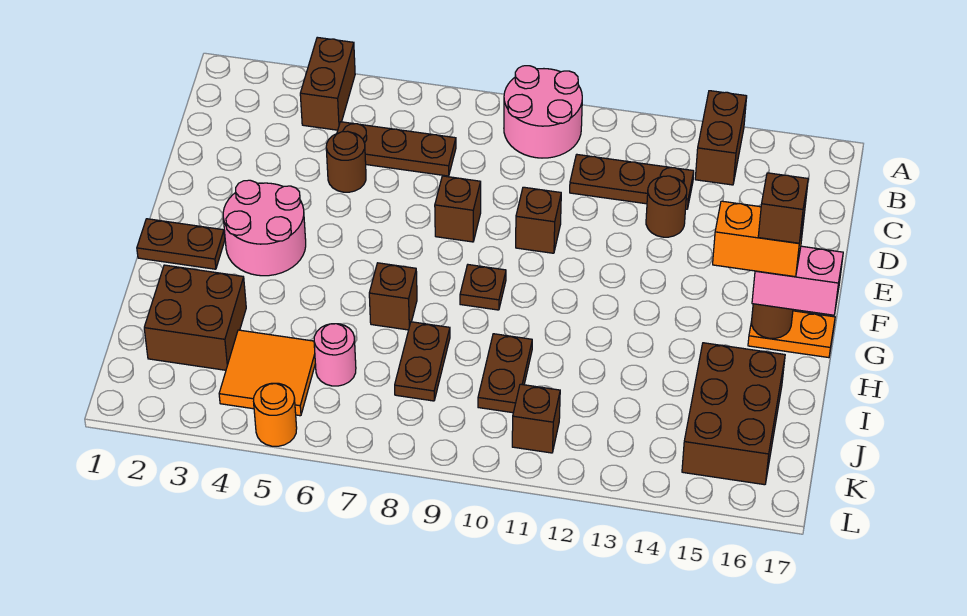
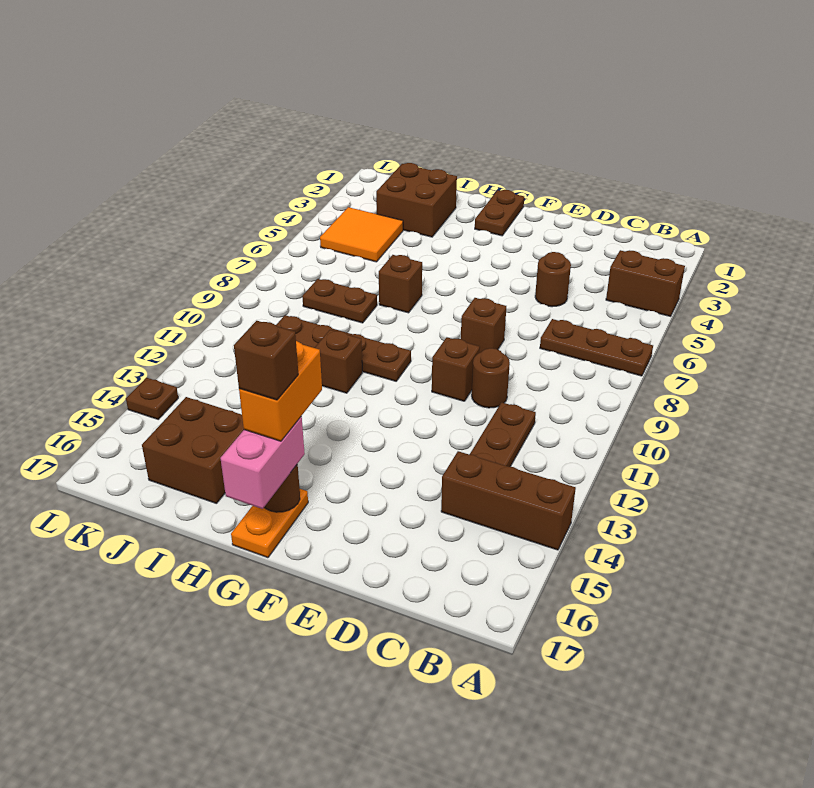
pink 2x2 round brick [504,66,582,158] -> none
brown 1x2 brick [695,91,747,185] -> brown 1x3 brick [441,451,576,550]
brown 1x3 plate [337,122,456,176] -> brown 1x3 plate turned to [540,319,653,376]
brown 1x1 round brick [646,176,687,237] -> brown 1x1 round brick moved to [472,348,510,408]
pink 2x2 round brick [223,180,306,276] -> none
brown 1x1 plate [460,265,506,310] -> brown 1x1 plate moved to [126,378,178,419]
brown 1x2 plate [478,334,532,413] -> brown 1x4 plate [276,315,411,381]
brown 2x3 brick [682,343,785,485] -> brown 2x2 brick [142,397,244,503]
pink 1x1 round brick [314,324,356,386] -> none
brown 1x1 brick [512,384,560,453] -> brown 1x1 brick moved to [315,330,362,393]
orange 1x1 round brick [254,383,297,446] -> none

